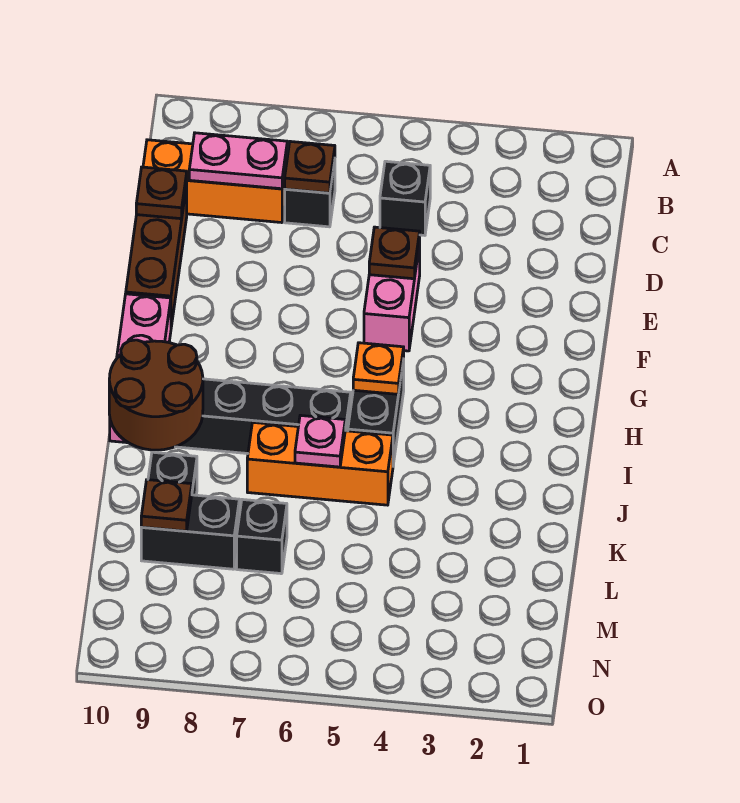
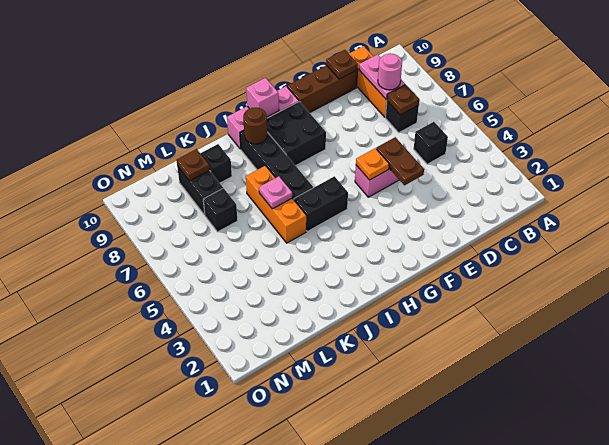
none -> pink 1x1 round brick [378,54,402,90]
brown 1x1 plate [369,227,420,279] -> brown 1x2 plate [376,137,424,185]
none -> black 2x2 brick [267,102,326,166]
orange 1x1 plate [353,343,404,394] -> orange 1x1 plate moved to [356,148,389,180]
none -> pink 1x1 brick [246,78,279,117]
brown 2x2 round brick [109,340,203,450] -> brown 1x1 round brick [243,108,267,144]

